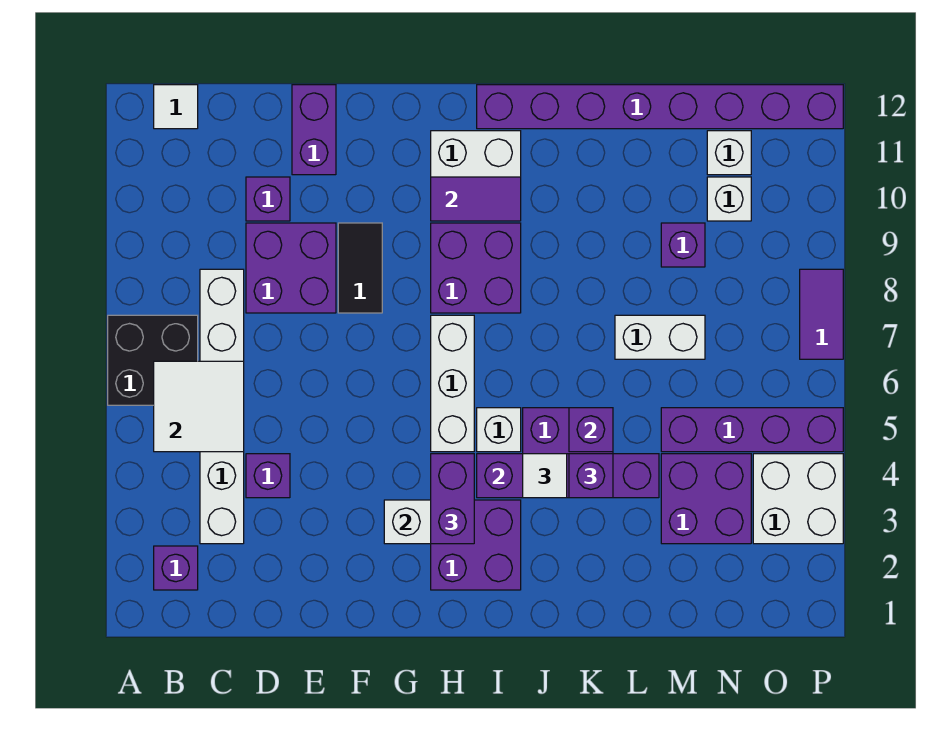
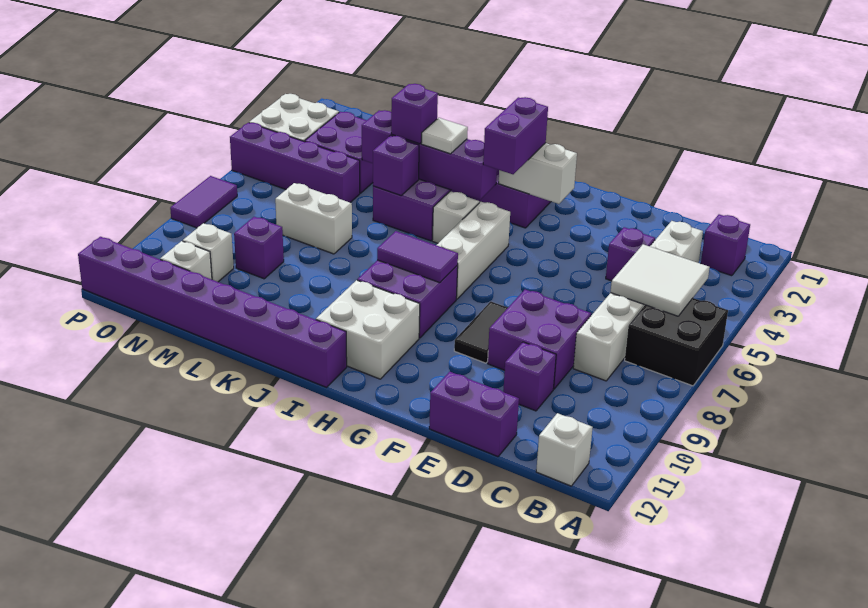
white 1x1 tile [154,85,198,129] -> white 1x1 brick [536,413,593,486]
purple 1x2 brick [292,85,336,175] -> purple 1x2 brick turned to [429,372,519,457]
purple 1x2 tile [431,177,521,221] -> purple 1x2 tile moved to [377,231,458,283]

